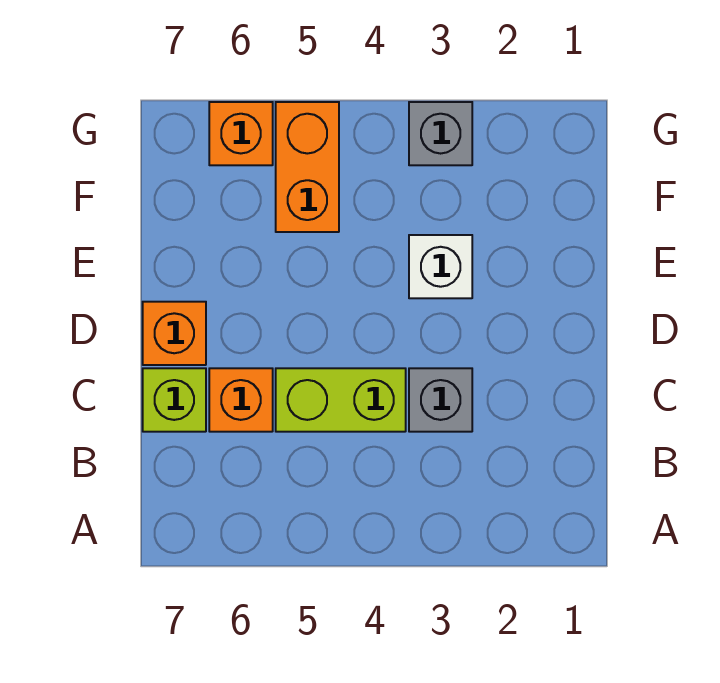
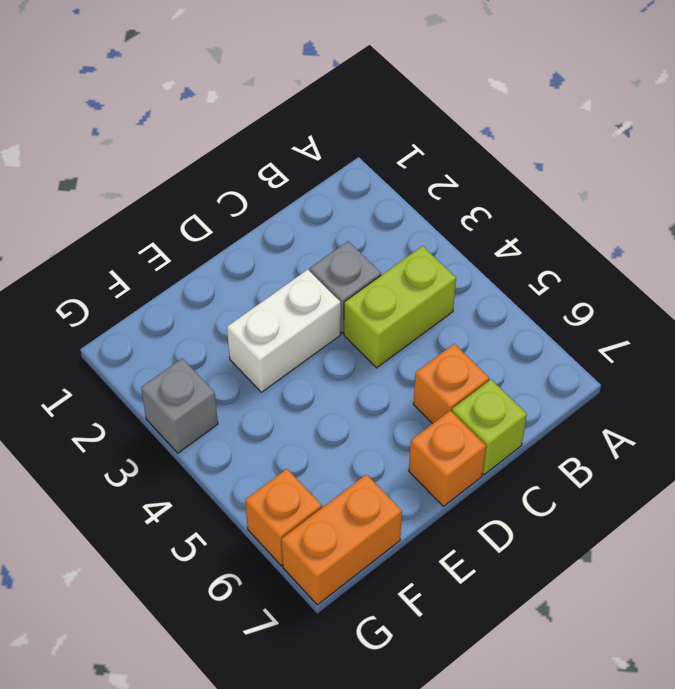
lime 1x2 brick [276,368,406,432] -> lime 1x2 brick turned to [344,246,456,368]
white 1x1 brick [409,235,472,298] -> white 1x2 brick [227,270,341,392]
orange 1x2 brick [276,102,339,232] -> orange 1x2 brick moved to [282,474,402,605]

